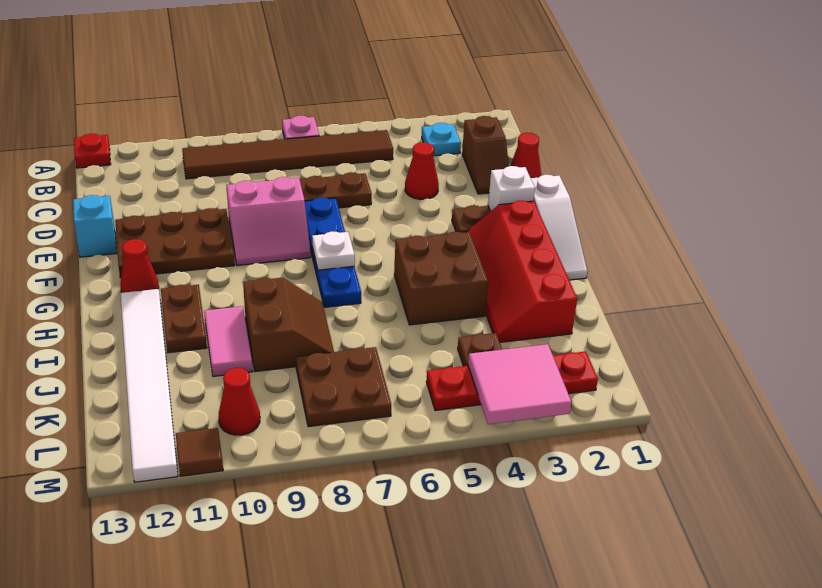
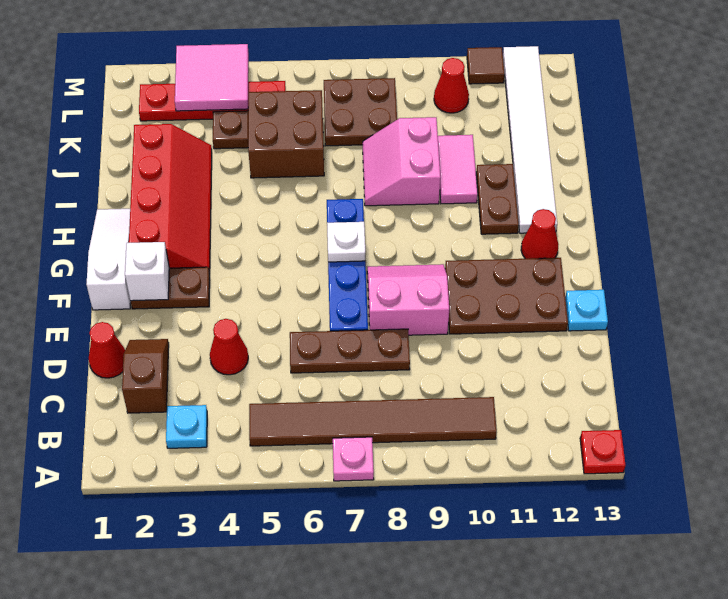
cyan 1x1 brick [73,195,117,257] -> cyan 1x1 plate [565,290,608,331]
brown 2x2 brick [394,232,488,325] -> brown 2x2 brick moved to [248,90,324,178]
brown 2x2 slope [243,278,334,372] -> pink 2x2 slope [363,117,441,206]

